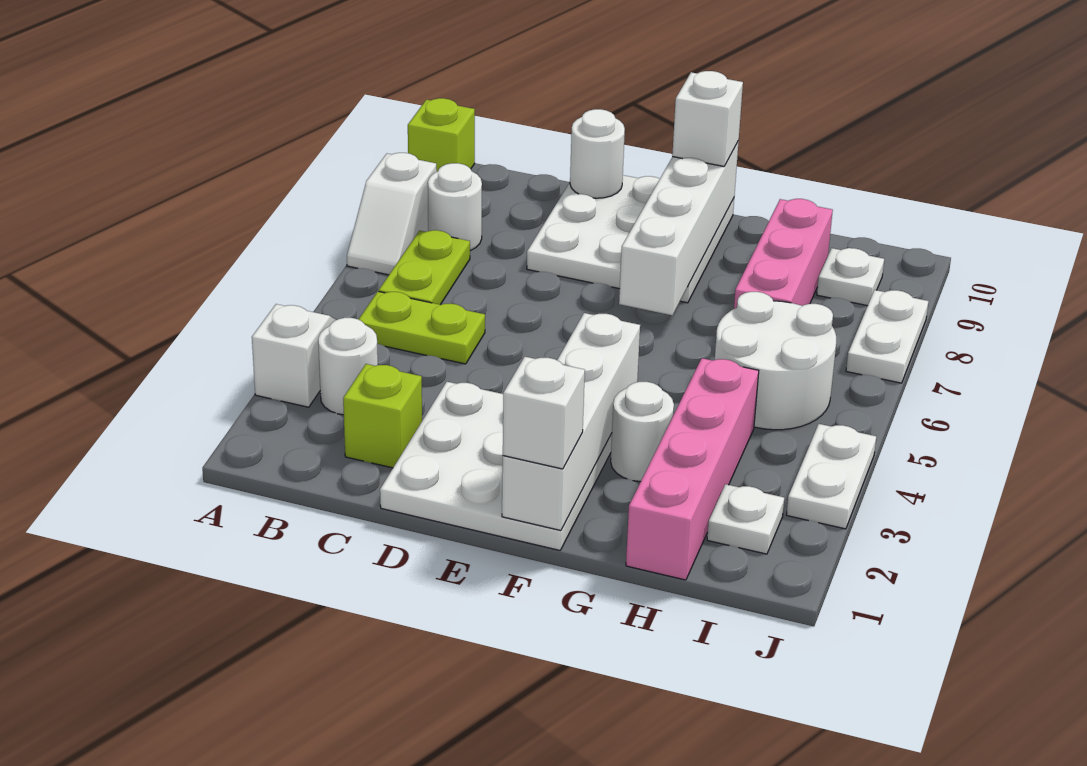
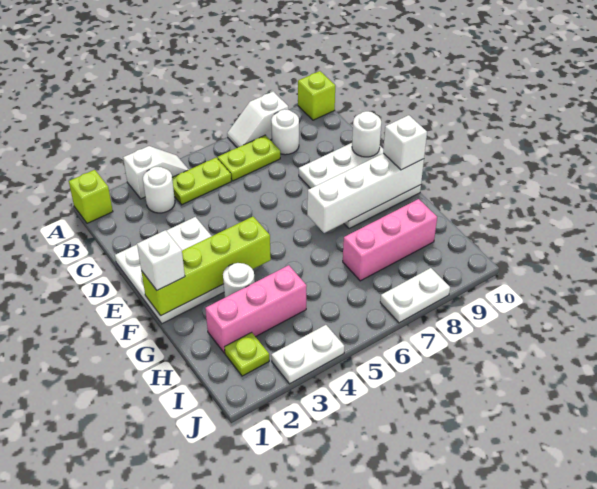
lime 1x2 plate [359,291,485,364] -> lime 1x2 plate turned to [172,158,231,205]
lime 1x1 brick [343,364,422,468] -> lime 1x1 brick moved to [69,170,113,223]
white 1x4 brick [502,313,640,531] -> lime 1x4 brick [141,217,271,316]
pink 1x4 brick [626,358,759,580] -> pink 1x3 brick [205,265,307,353]
white 2x2 round brick [715,292,836,430] -> none
white 1x1 plate [707,484,784,554] -> lime 1x1 plate [225,332,269,376]
white 1x1 plate [817,248,884,306] -> none

